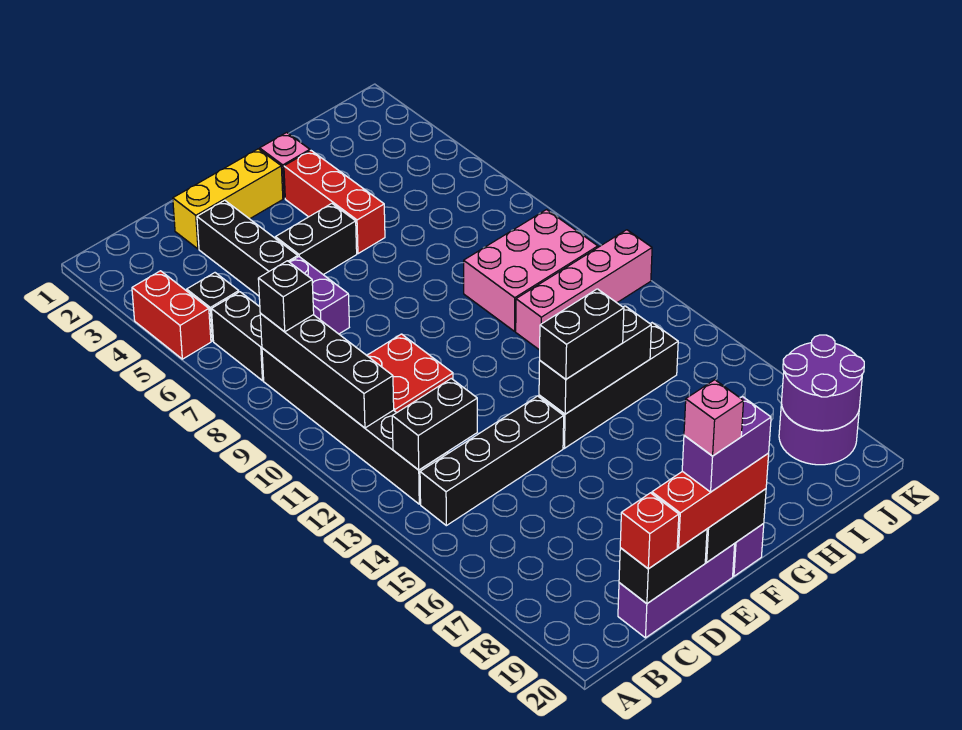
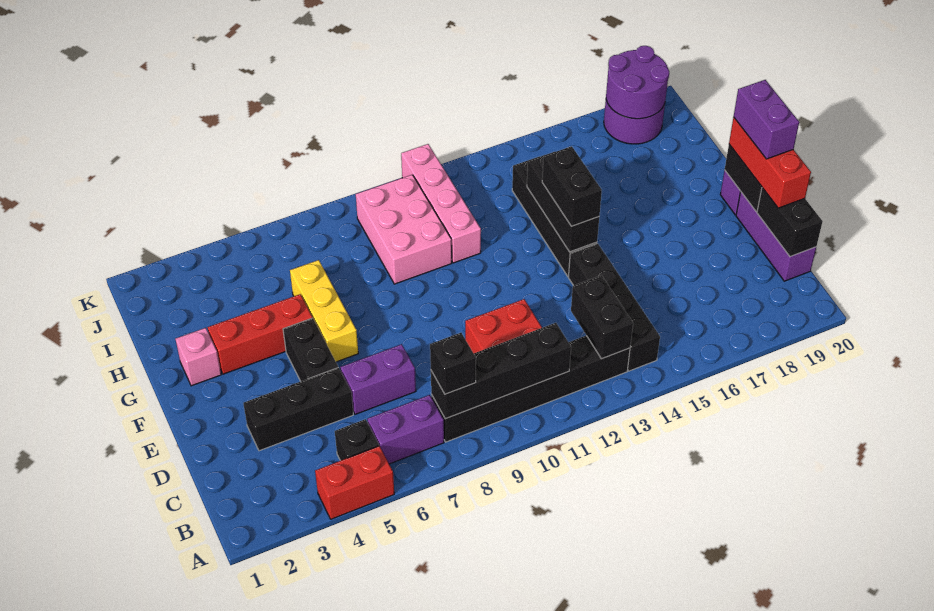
black 1x2 brick [212,292,264,381] -> purple 1x2 brick [367,395,444,464]
red 1x1 brick [620,493,679,569] -> none
yellow 1x3 brick [173,149,283,249] -> yellow 1x3 brick moved to [290,260,358,362]
pink 1x1 brick [684,380,744,456] -> none

